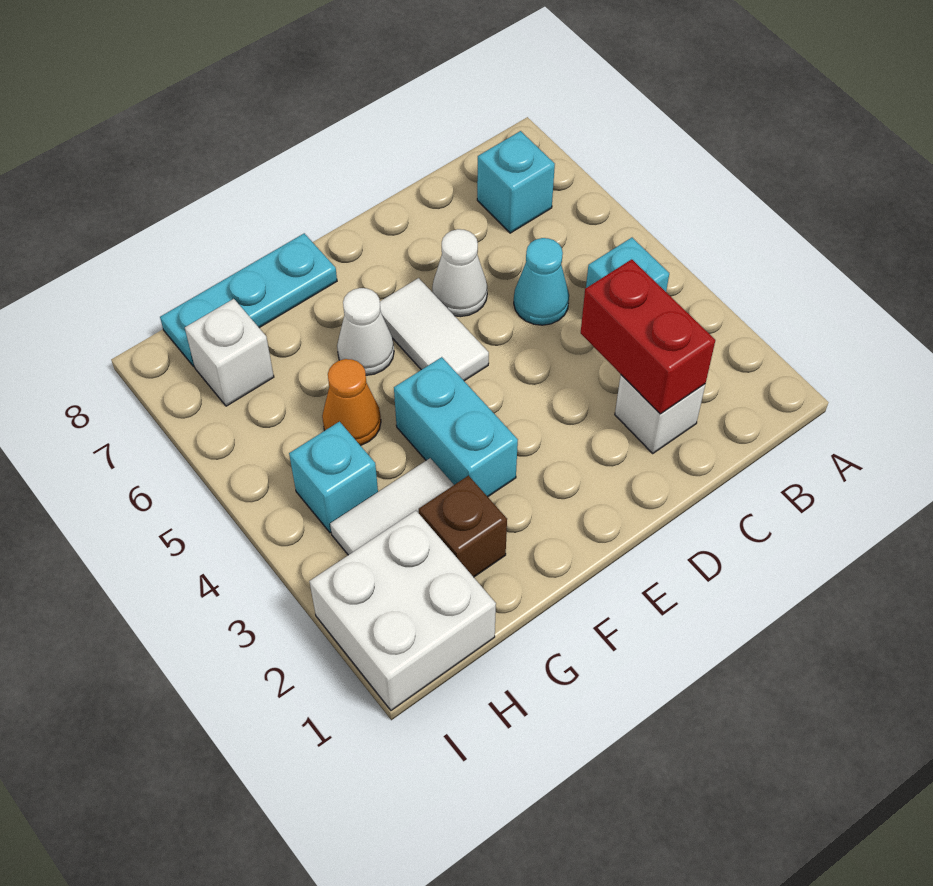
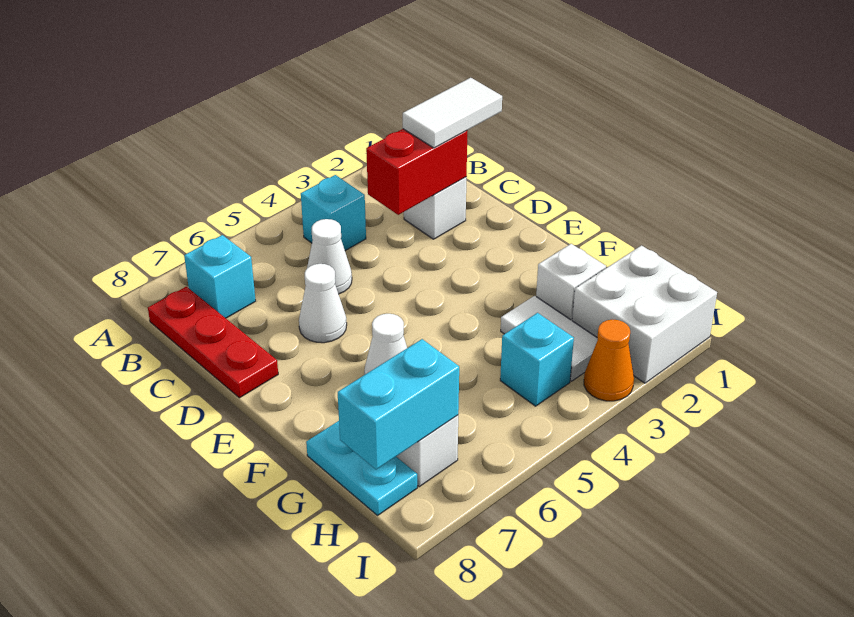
none -> red 1x3 plate [148,287,278,398]
cyan 1x1 cone [514,238,569,325] -> white 1x1 cone [307,219,352,294]
white 1x2 tile [380,278,489,381] -> white 1x2 tile moved to [403,78,502,148]
cyan 1x2 brick [394,357,518,497] -> cyan 1x2 brick moved to [338,339,459,470]
cyan 1x3 plate [160,233,337,366] -> cyan 1x2 plate [306,421,417,515]
brown 1x1 brick [419,476,507,577] -> white 1x1 brick [536,244,606,320]
orange 1x1 cone [322,359,381,446] -> orange 1x1 cone moved to [584,320,634,401]

